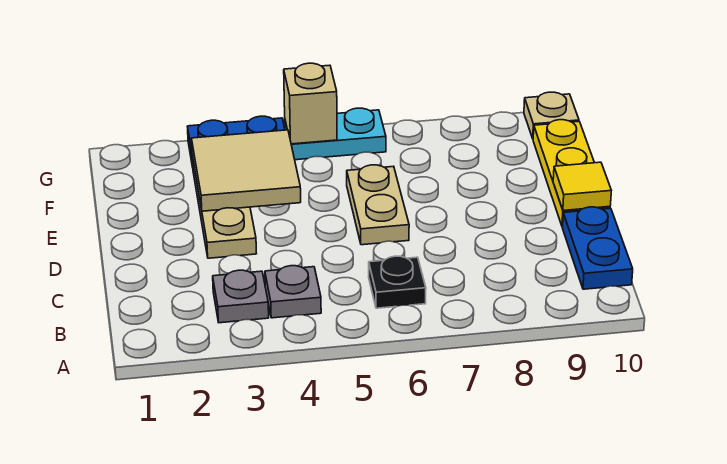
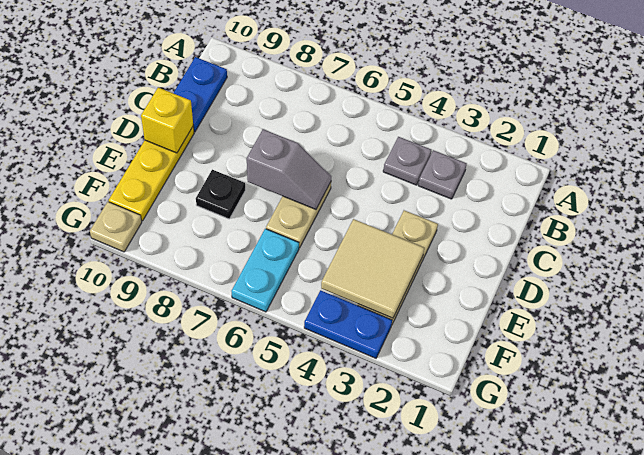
black 1x1 plate [369,256,426,308] -> black 1x1 plate moved to [196,170,245,219]
none -> grey 1x2 slope [247,129,331,209]
yellow 1x1 tile [553,162,611,211] -> yellow 1x1 brick [141,88,193,153]
cyan 1x2 plate [285,108,386,160] -> cyan 1x2 plate turned to [232,229,299,312]
tan 1x1 brick [284,63,337,144] -> none

